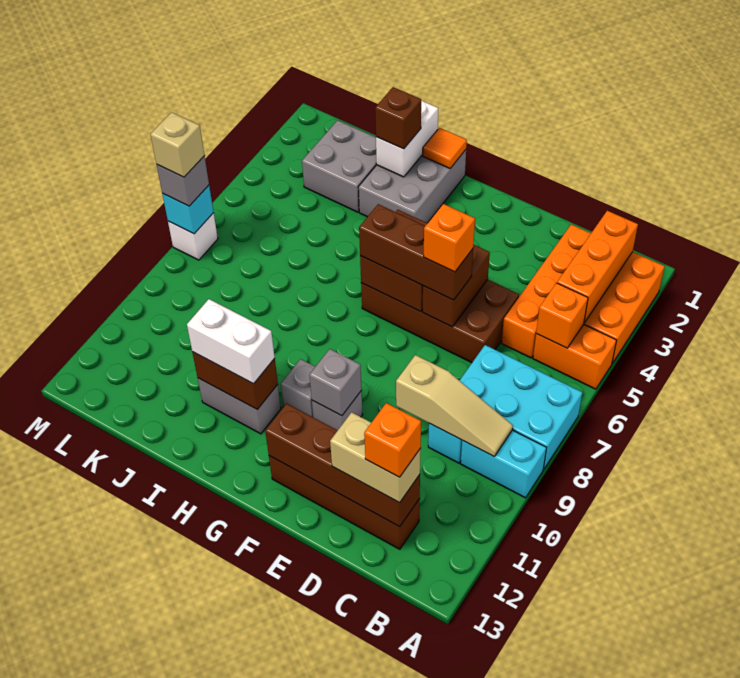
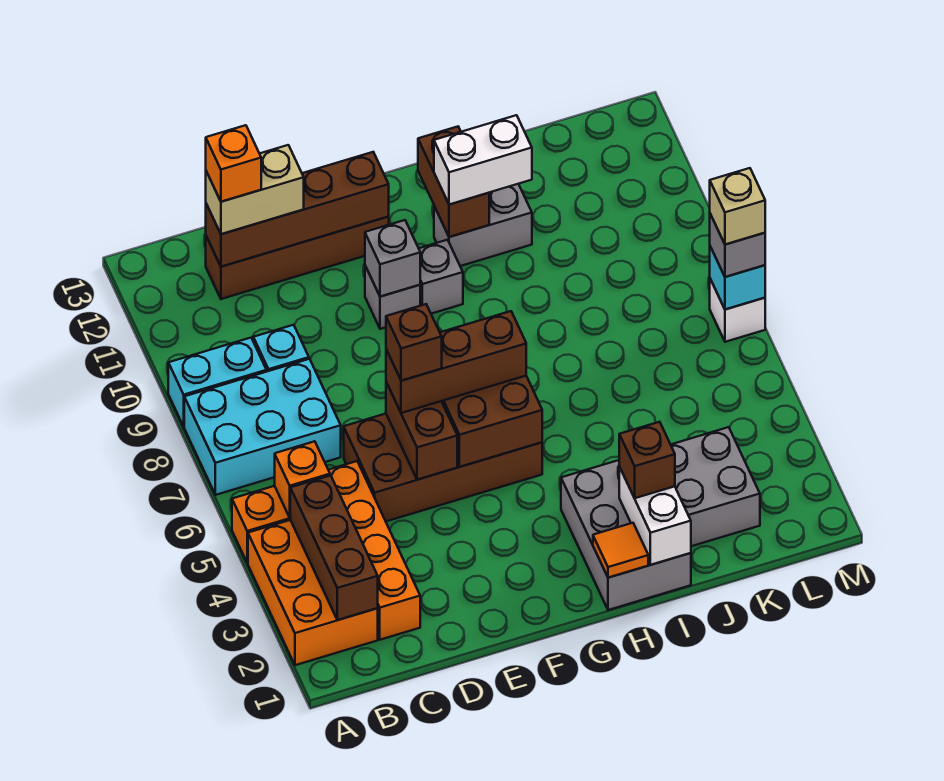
orange 1x3 brick [557,211,638,323] -> brown 1x3 brick [290,475,378,620]
tan 1x3 slope [396,355,513,456] -> none
orange 1x1 brick [424,204,475,272] -> brown 1x1 brick [386,304,442,381]
brown 1x2 brick [192,352,278,409] -> brown 1x2 brick turned to [418,127,489,237]

